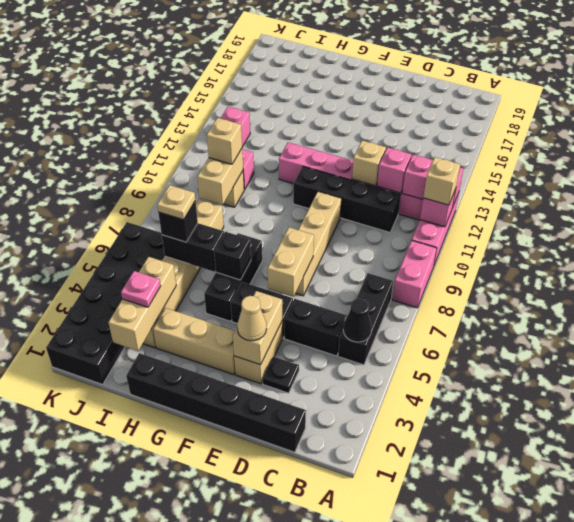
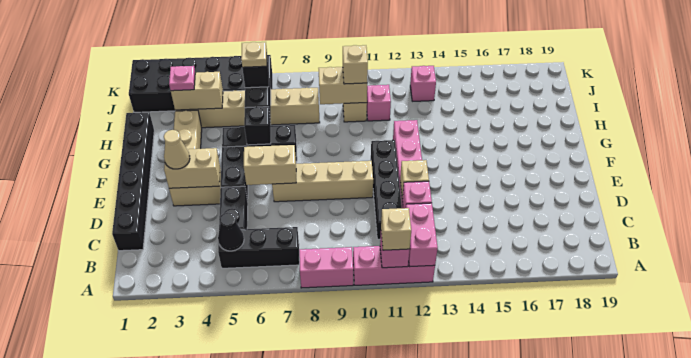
black 1x1 plate [262,356,299,393] -> none
tan 1x3 brick [109,257,176,351] -> tan 1x2 brick [171,72,223,110]

